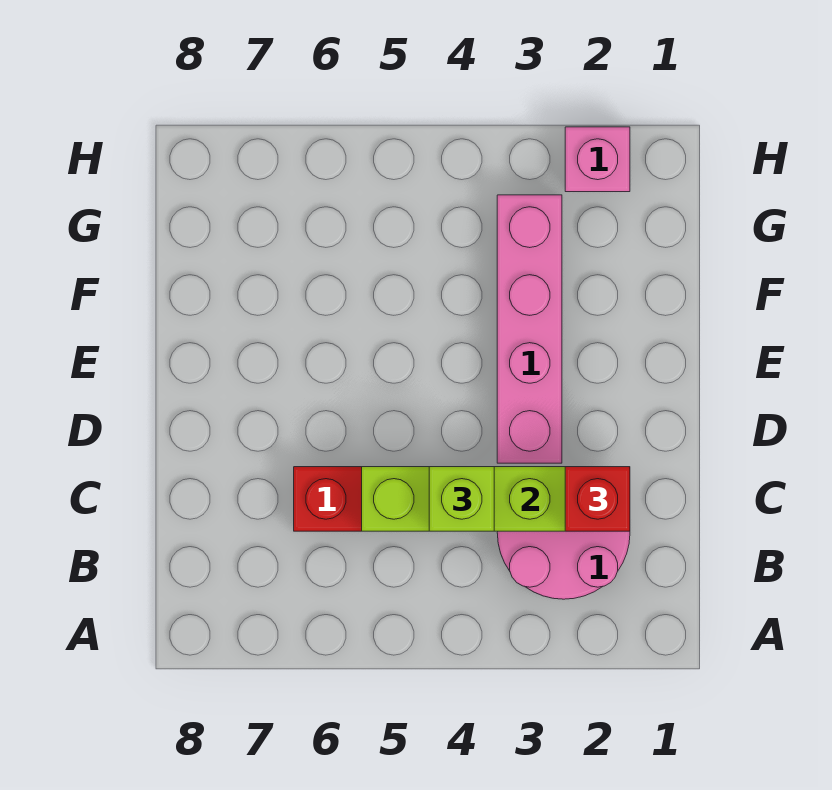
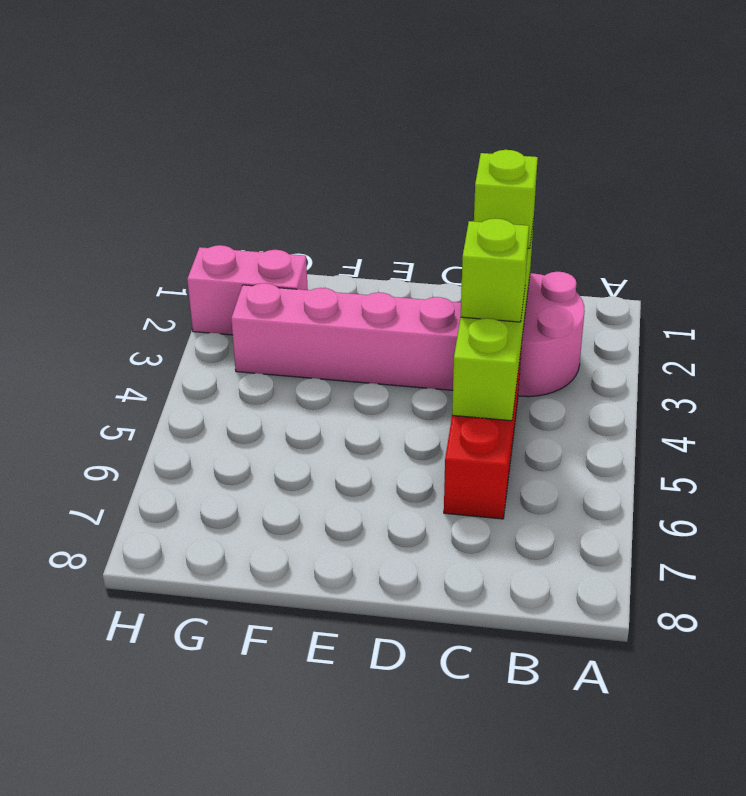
red 1x1 brick [565,467,630,531] -> lime 1x1 brick [474,150,538,248]
pink 1x1 brick [565,127,630,192] -> pink 1x2 brick [187,245,308,335]

